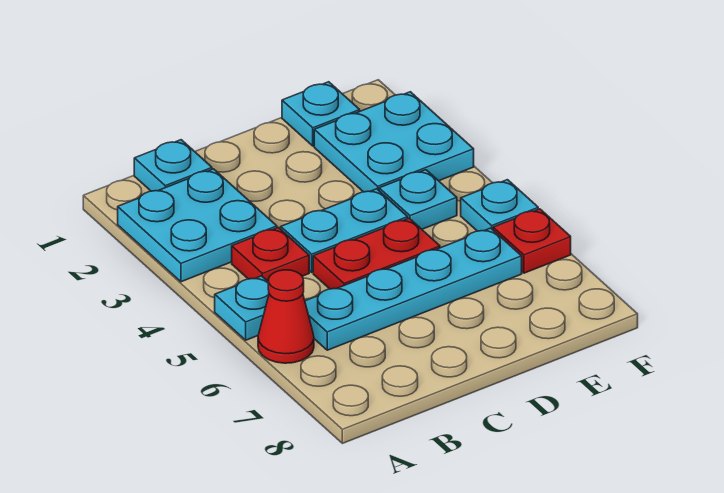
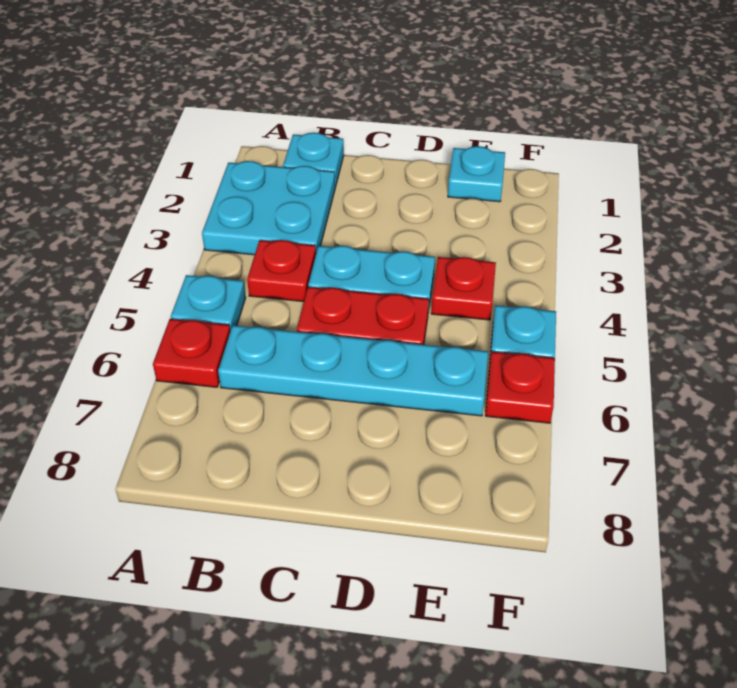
red 1x1 cone [258,270,314,363] -> red 1x1 plate [153,319,230,387]
cyan 2x2 plate [314,92,474,192] -> none
cyan 1x1 plate [379,170,457,229] -> red 1x1 plate [431,257,496,320]

